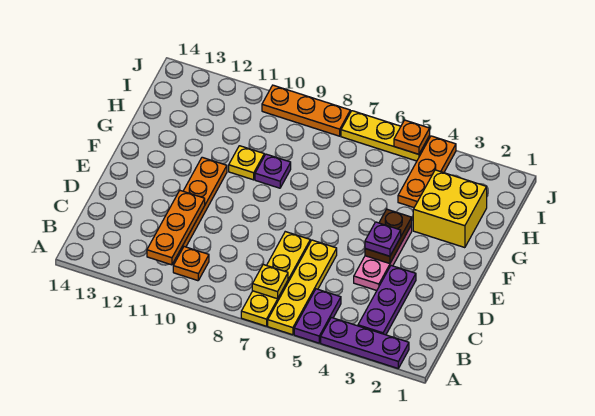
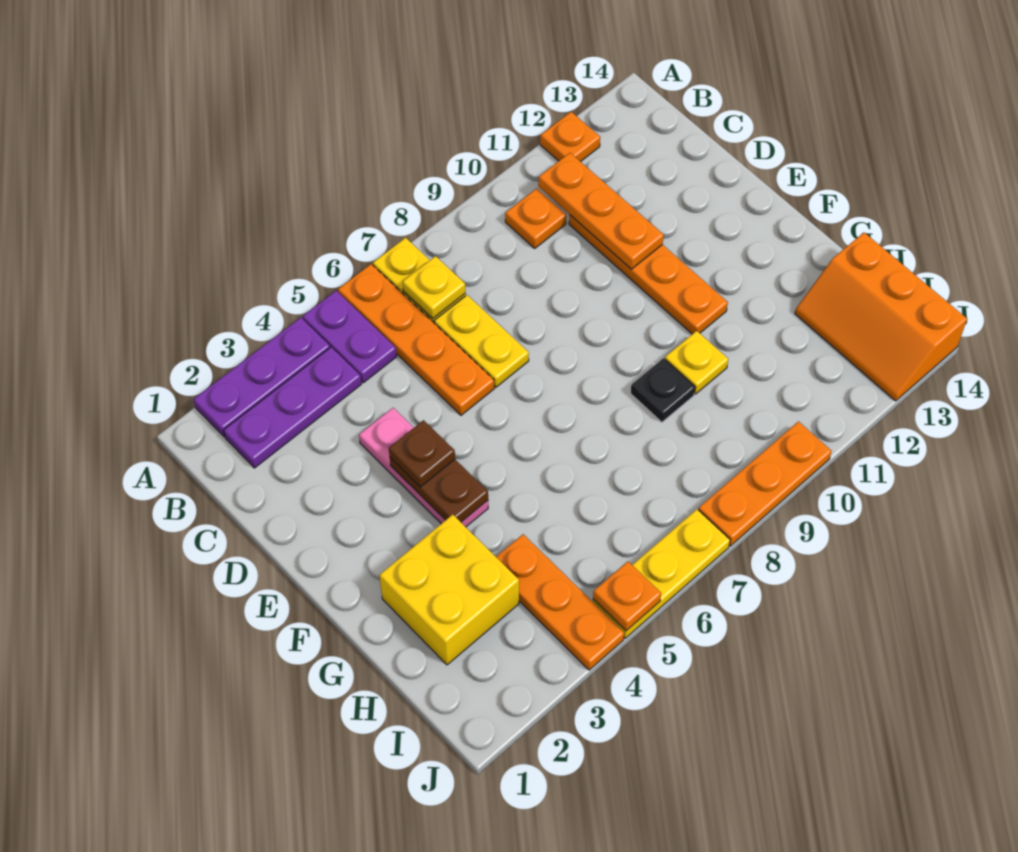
yellow 1x4 plate [268,240,337,335] -> orange 1x4 plate [338,264,494,415]
none -> orange 1x1 plate [540,112,600,162]
purple 1x3 plate [358,266,416,335] -> purple 1x3 plate turned to [224,347,361,468]
purple 1x1 plate [365,222,401,256] -> brown 1x1 plate [389,420,455,487]
purple 1x1 plate [255,154,291,188] -> black 1x1 plate [630,358,695,422]
none -> orange 2x3 slope [795,233,967,401]

